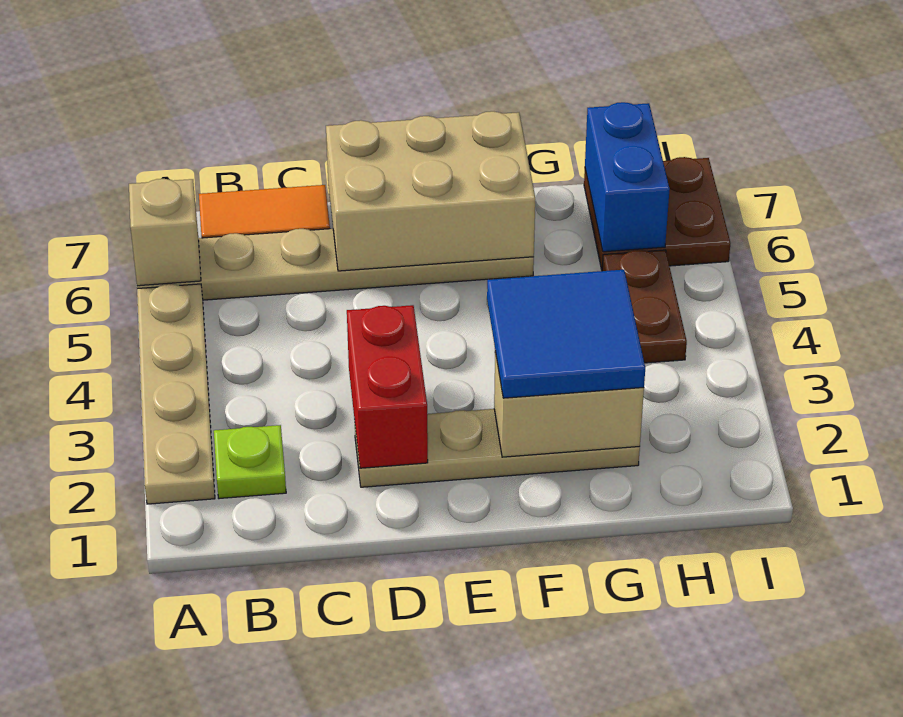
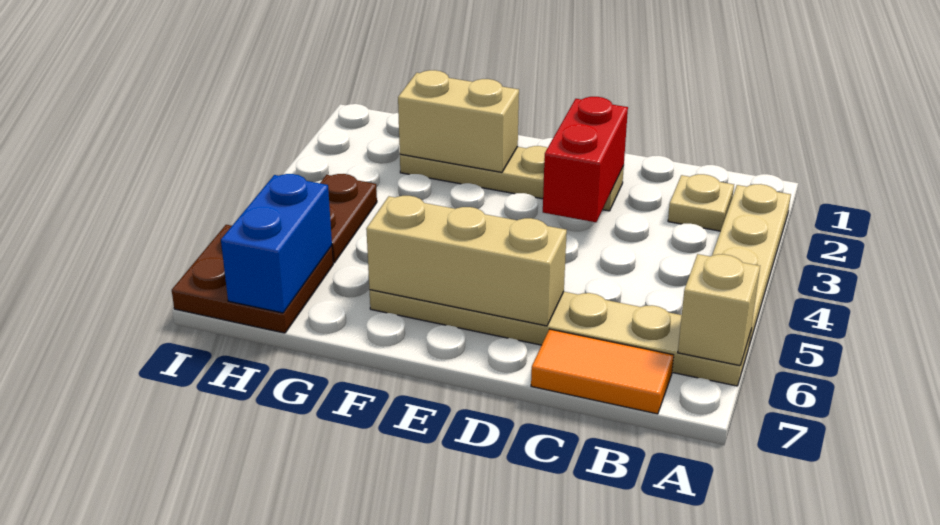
lime 1x1 plate [214,425,286,499] -> tan 1x1 plate [668,174,734,231]
tan 2x3 brick [326,111,535,271] -> tan 1x3 brick [366,196,567,326]
blue 2x2 tile [487,270,645,398] -> none

